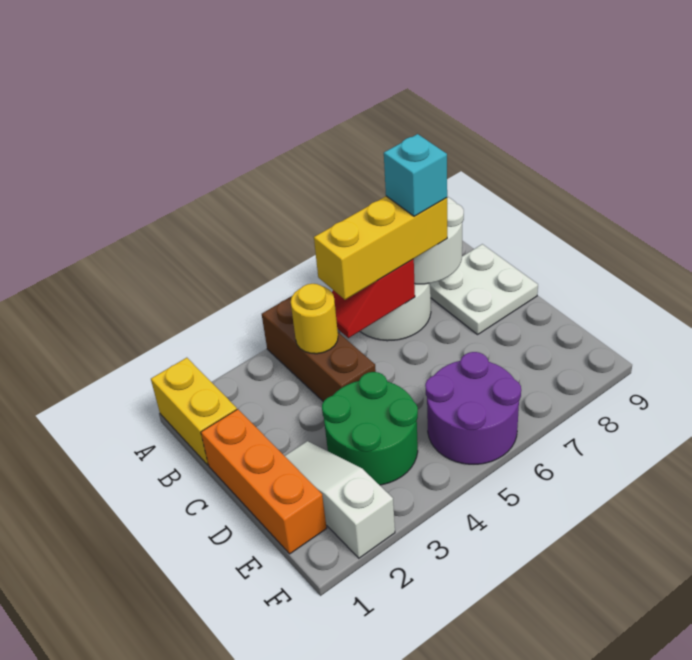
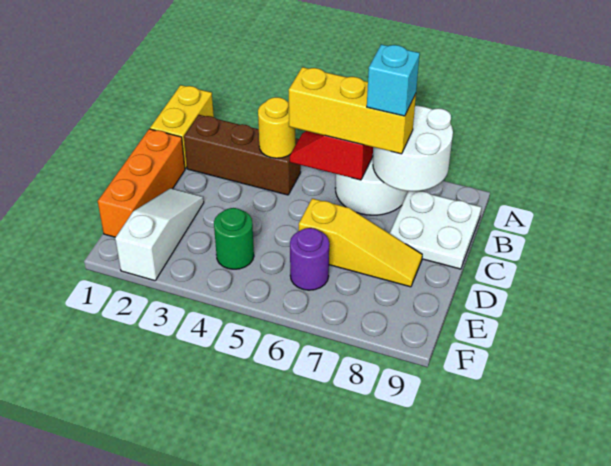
brown 1x3 brick [262,296,376,402] -> brown 1x3 brick turned to [184,115,301,195]
green 2x2 round brick [322,372,418,485] -> green 1x1 round brick [214,208,254,269]
none -> yellow 1x3 slope [299,198,422,287]
purple 2x2 round brick [425,352,521,464] -> purple 1x1 round brick [290,228,329,290]

